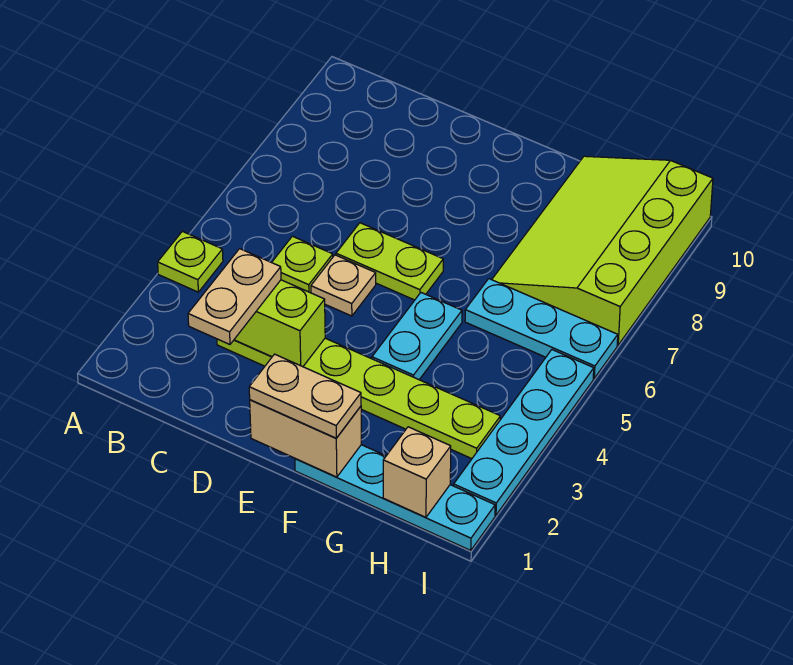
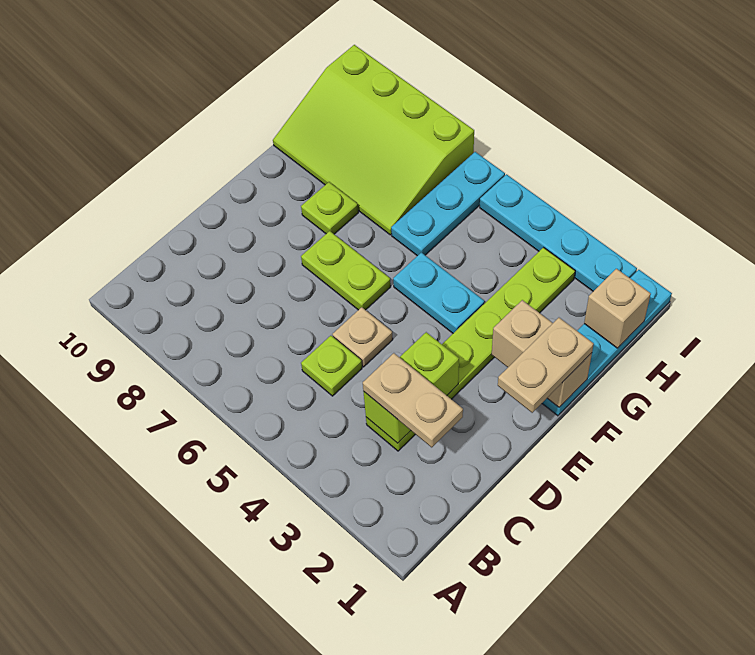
lime 1x1 plate [158,231,223,292] -> lime 1x1 plate moved to [301,182,358,234]
lime 1x2 plate [336,223,443,300] -> lime 1x2 plate turned to [301,231,391,310]
tan 1x2 brick [250,400,361,477] -> tan 1x2 brick turned to [492,300,592,407]

